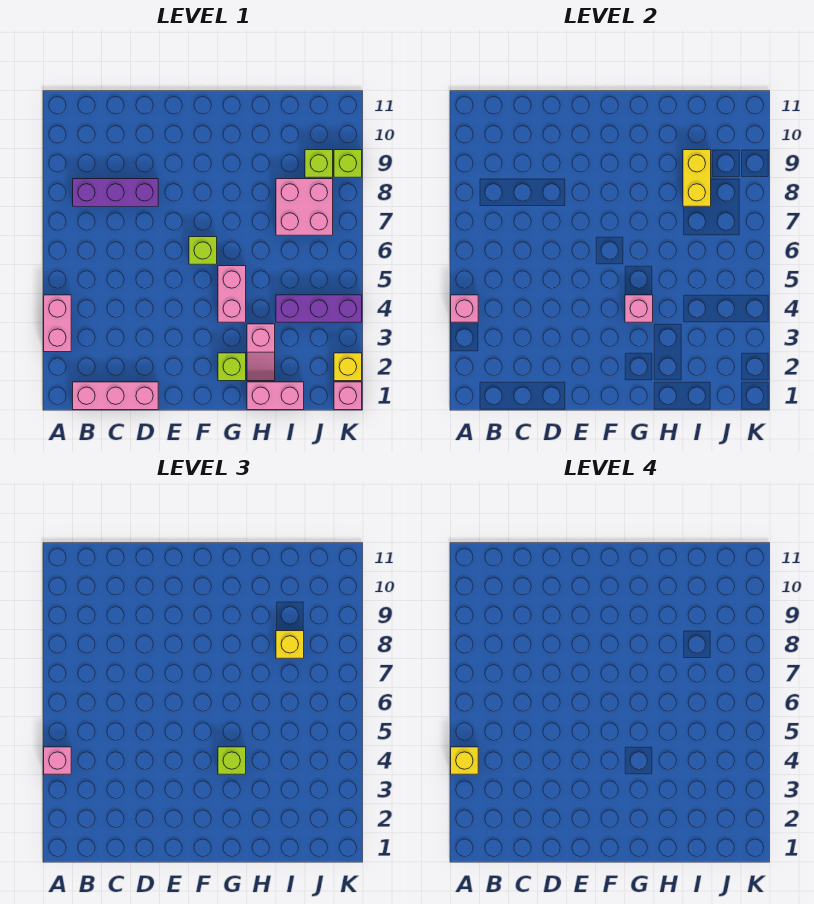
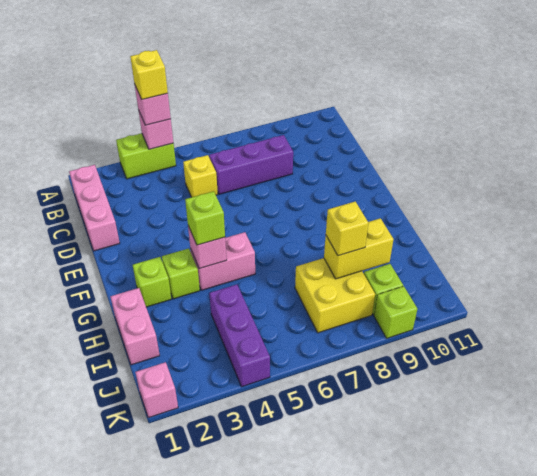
pink 1x2 brick [44,295,71,352] -> lime 1x2 brick [116,133,176,179]
purple 1x3 brick [73,179,158,206] -> purple 1x3 brick turned to [209,135,293,194]
lime 1x1 brick [189,237,217,264] -> lime 1x1 brick moved to [162,248,200,299]
pink 1x2 slope [247,324,275,381] -> none
pink 2x2 brick [276,179,333,235] -> yellow 2x2 brick [295,258,375,333]
yellow 1x1 brick [334,353,362,381] -> yellow 1x1 brick moved to [183,155,218,197]

